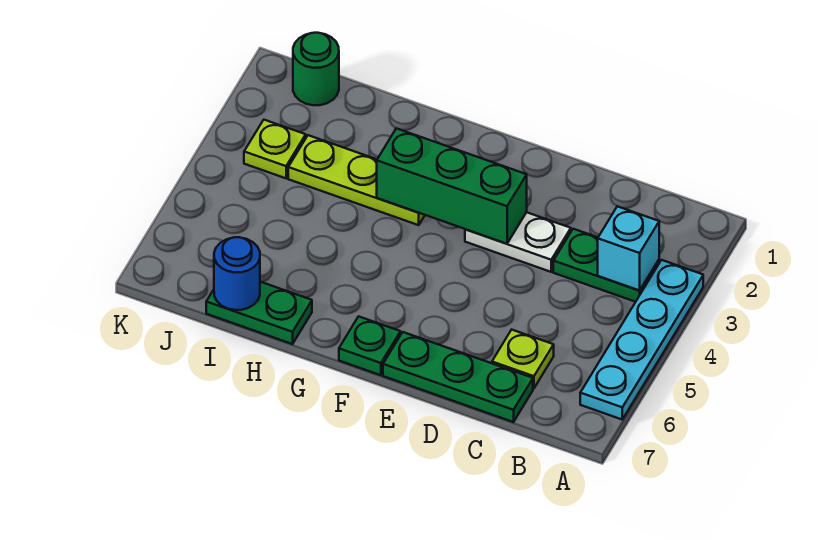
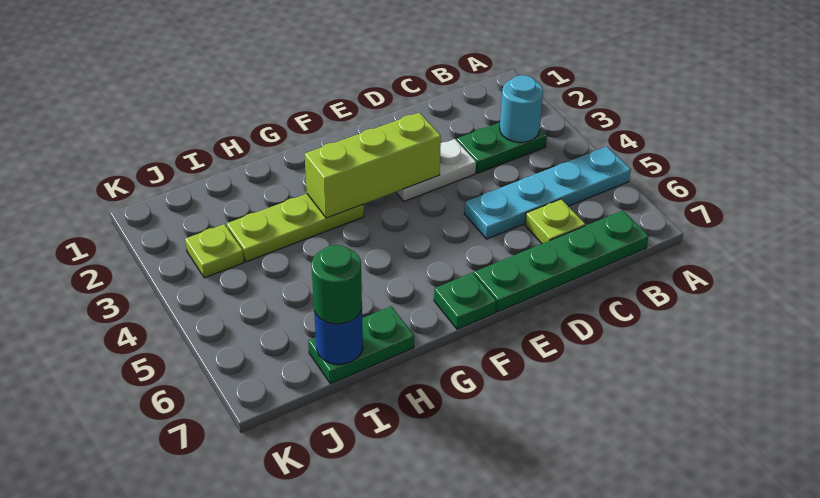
cyan 1x4 plate [580,260,703,419] -> cyan 1x4 plate turned to [464,146,631,239]
cyan 1x1 brick [598,206,659,290] -> cyan 1x1 round brick [500,75,543,142]
green 1x3 plate [383,332,533,422] -> green 1x4 plate [474,211,649,312]
green 1x3 brick [377,128,527,244] -> lime 1x3 brick [305,113,441,218]
green 1x1 round brick [293,33,339,105] -> green 1x1 round brick moved to [312,245,362,324]

